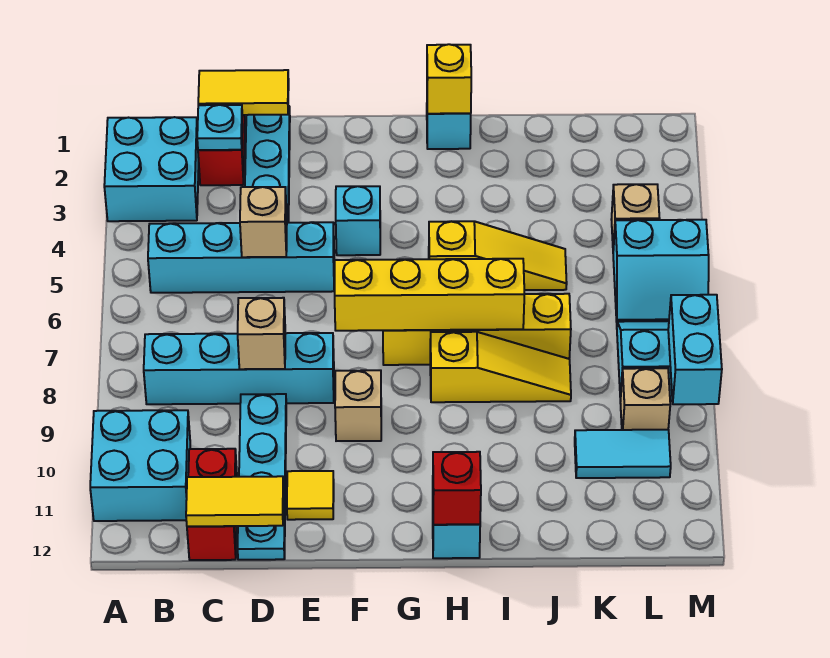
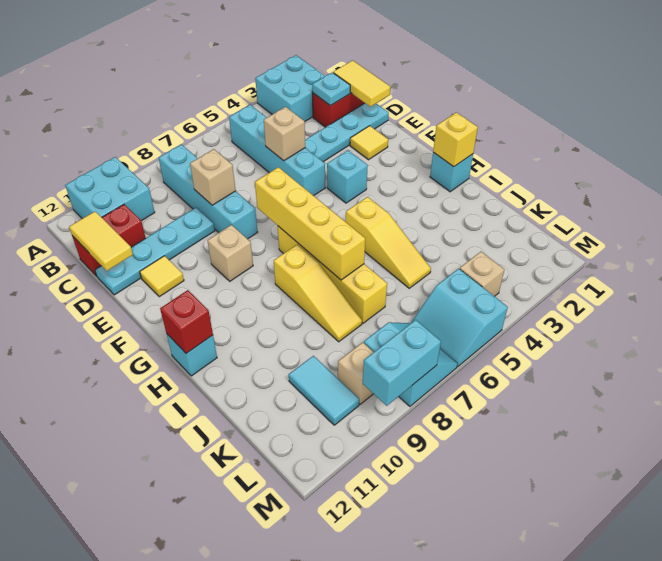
none -> yellow 1x1 tile [350,126,388,160]

